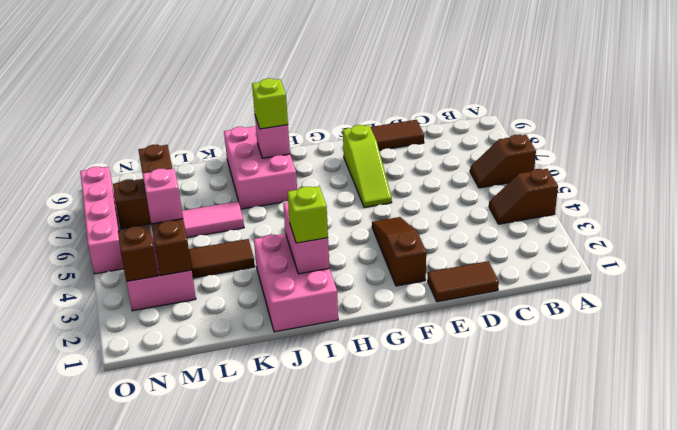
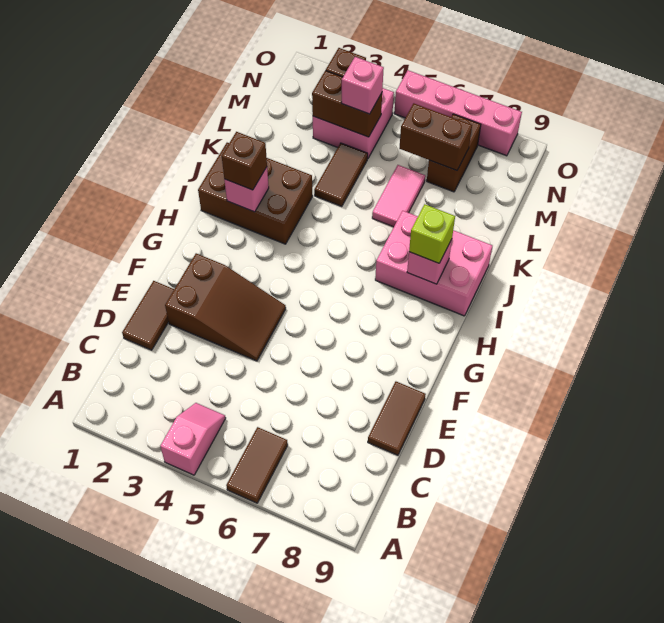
brown 1x2 slope [489,169,558,224] -> pink 1x2 slope [160,403,226,475]
brown 1x2 slope [470,135,536,188] -> brown 1x2 tile [226,427,288,503]
brown 1x3 slope [372,217,426,286] -> brown 2x3 slope [165,253,286,361]
lime 1x3 slope [343,125,392,208] -> none
pink 2x3 brick [254,234,338,332] -> brown 2x3 brick [198,143,313,244]
pink 1x2 brick [283,202,329,274] -> pink 1x1 brick [224,167,269,212]
lime 1x1 brick [287,186,328,243] -> brown 1x1 brick [222,132,267,190]

